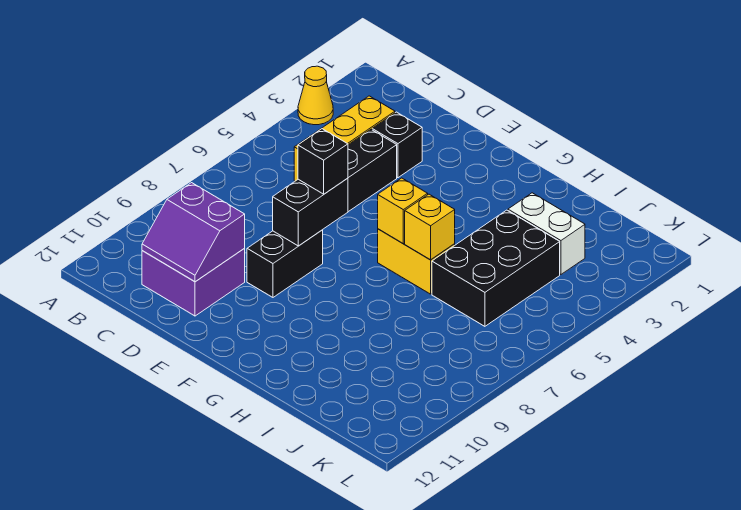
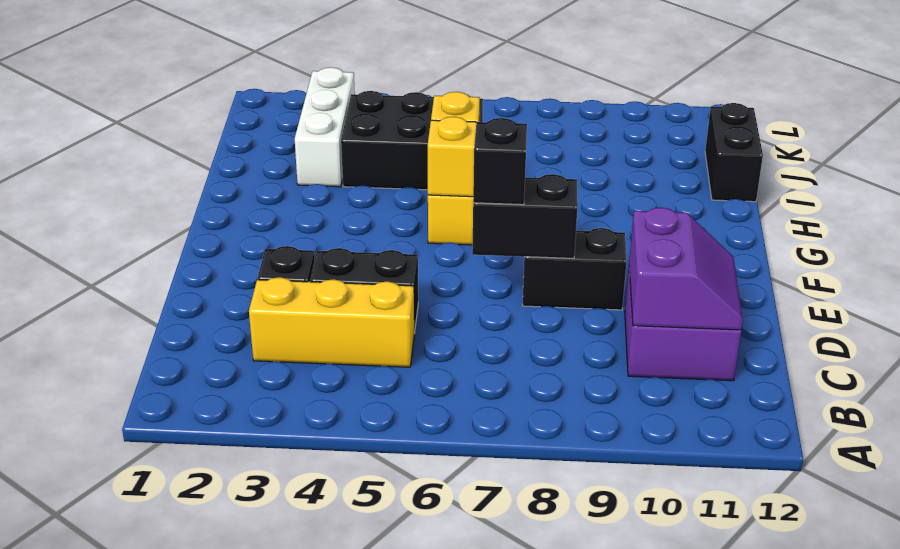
yellow 1x1 cone [298,66,333,125] -> none
white 1x2 brick [508,193,585,274] -> white 1x3 brick [295,67,355,187]
none -> black 1x2 brick [705,103,763,202]

